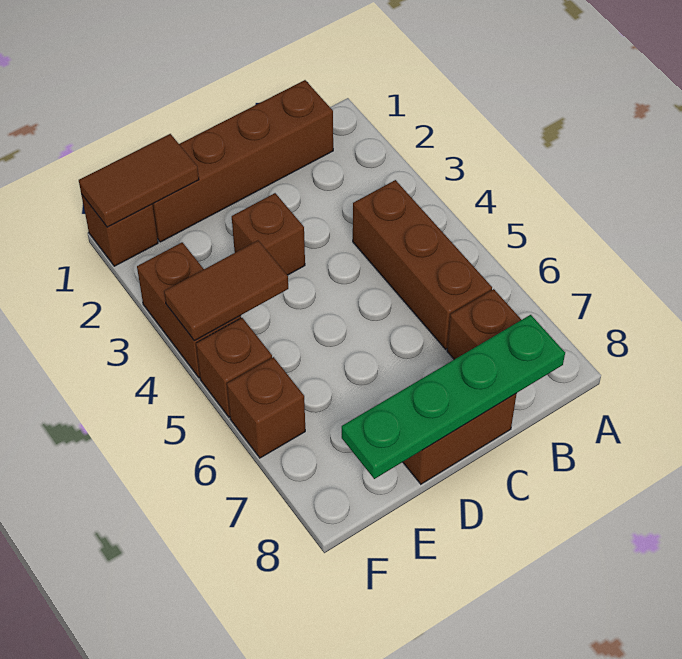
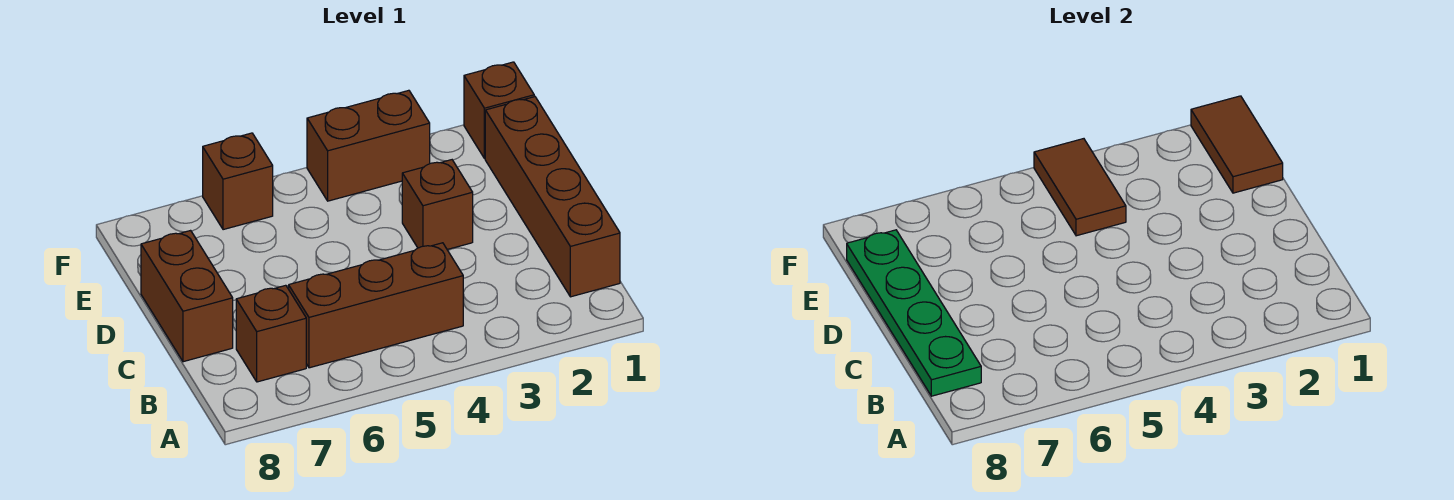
brown 1x1 brick [196,318,272,417] -> none

